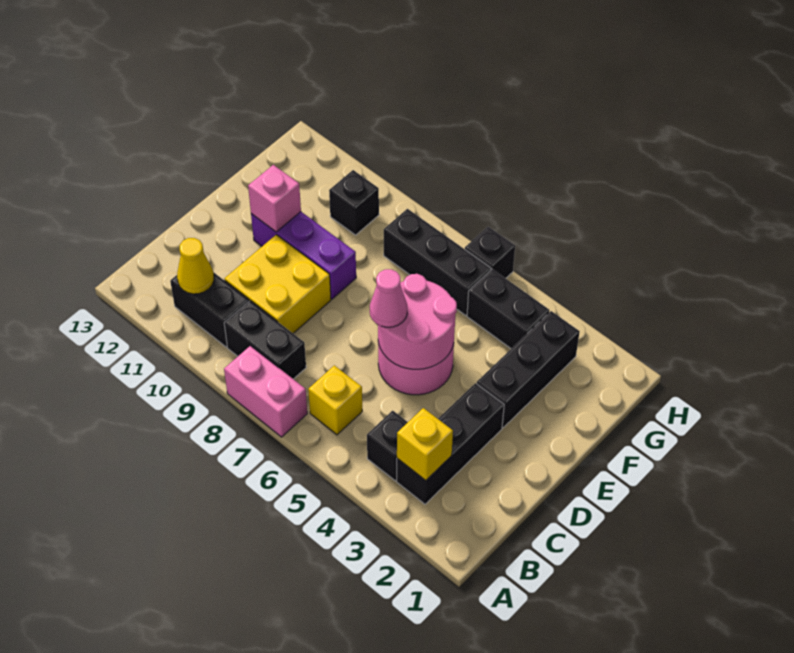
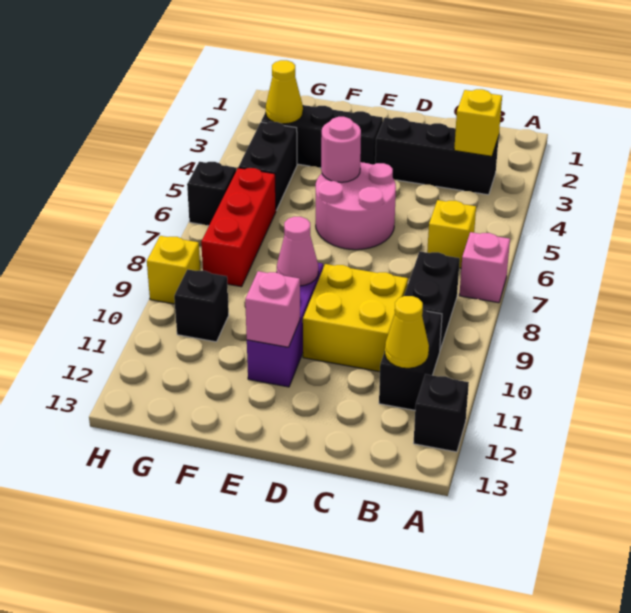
pink 1x2 brick [224,346,307,437] -> pink 1x1 brick [459,232,510,303]
black 1x1 brick [367,411,408,481] -> black 1x1 brick moved to [414,374,469,452]
pink 2x2 round brick [378,274,457,369] -> pink 1x1 round brick [321,117,361,182]
pink 1x1 cone [370,269,407,327] -> pink 1x1 cone moved to [277,217,318,286]
none -> yellow 1x1 cone [265,60,303,124]
black 1x3 brick [384,209,491,315] -> red 1x3 brick [201,168,276,287]
none -> yellow 1x1 brick [147,236,200,304]

